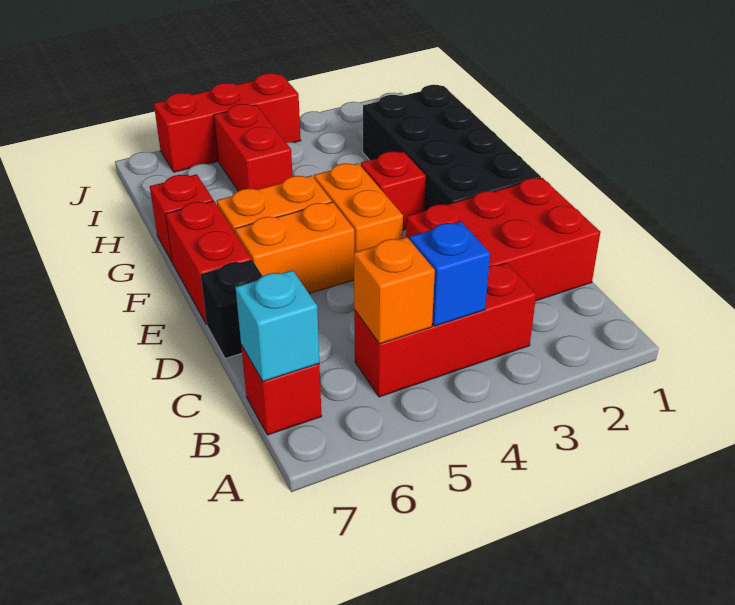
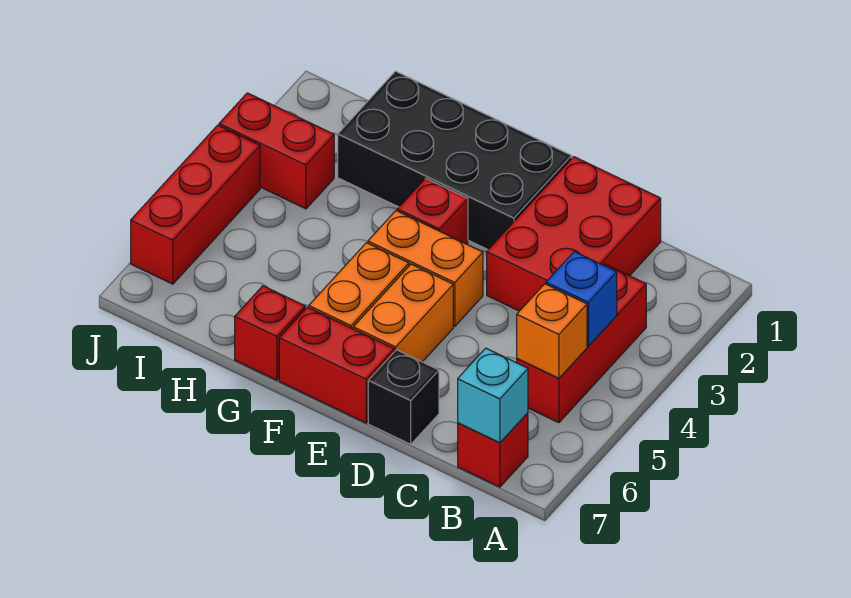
red 1x2 brick [214,104,293,191] -> red 1x2 brick moved to [219,93,334,209]

